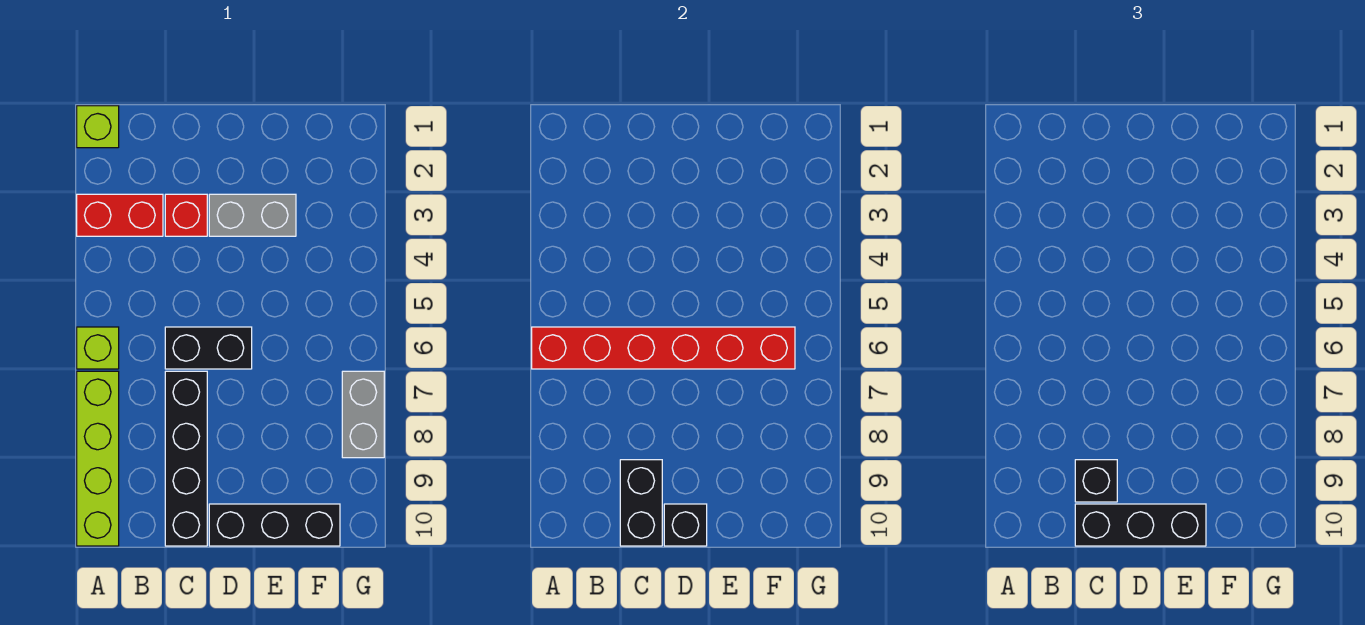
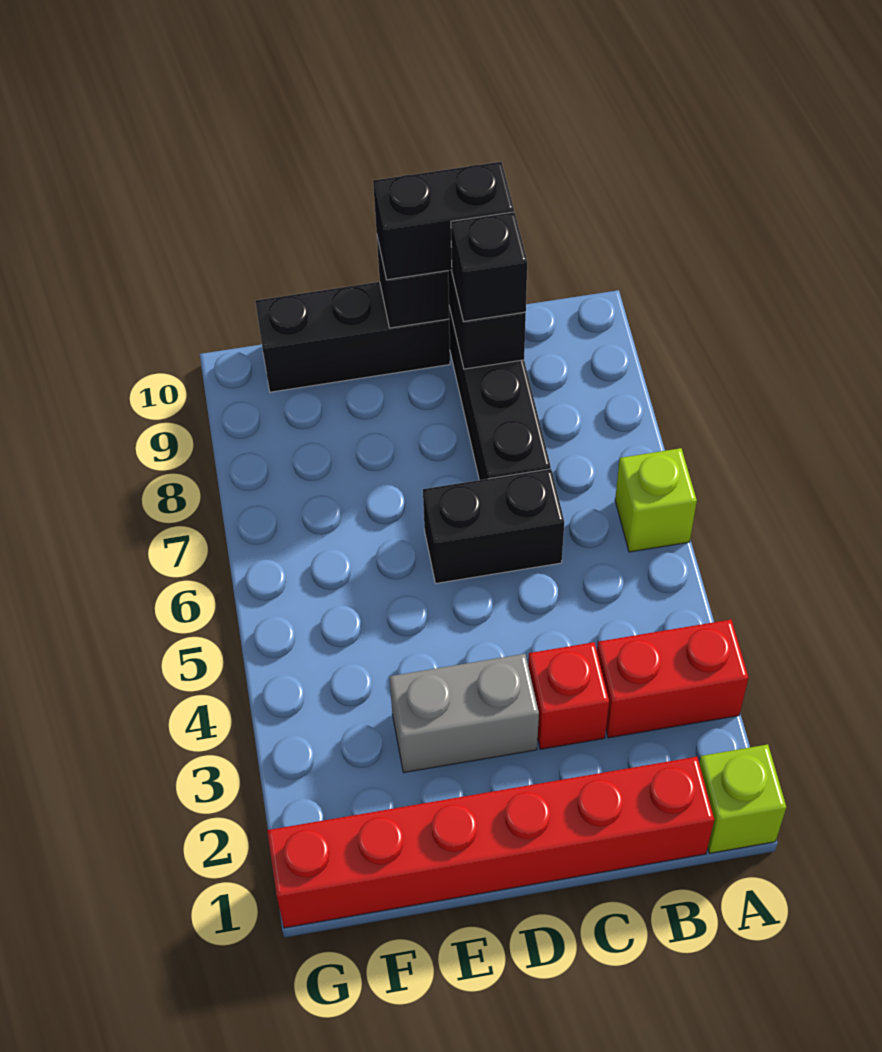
red 1x6 brick [532,327,795,369] -> red 1x6 brick moved to [267,757,714,928]
lime 1x4 brick [77,371,119,546] -> none
black 1x3 brick [1075,504,1206,546] -> black 1x2 brick [373,162,514,280]
grey 1x2 brick [342,371,384,458] -> none

